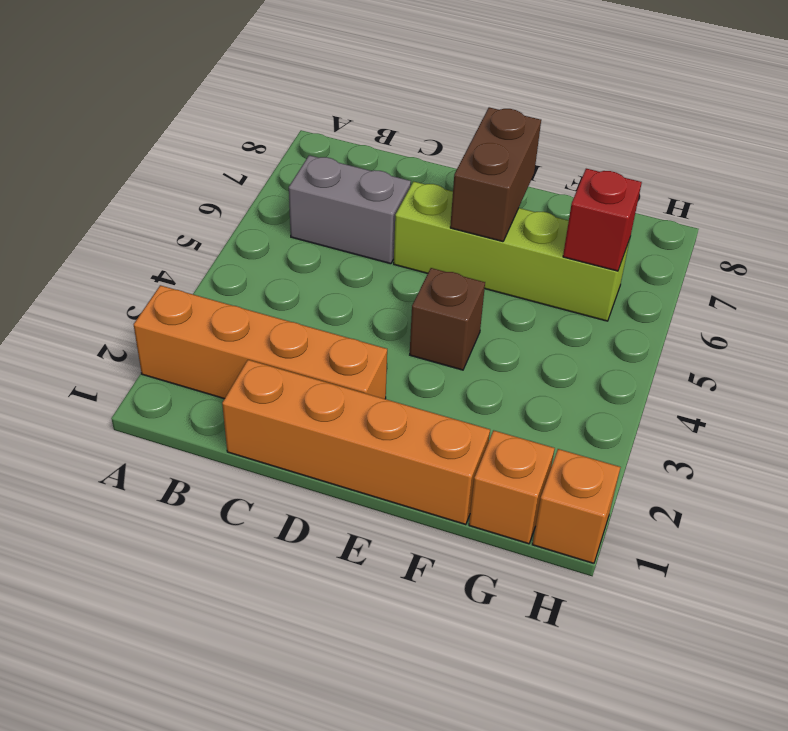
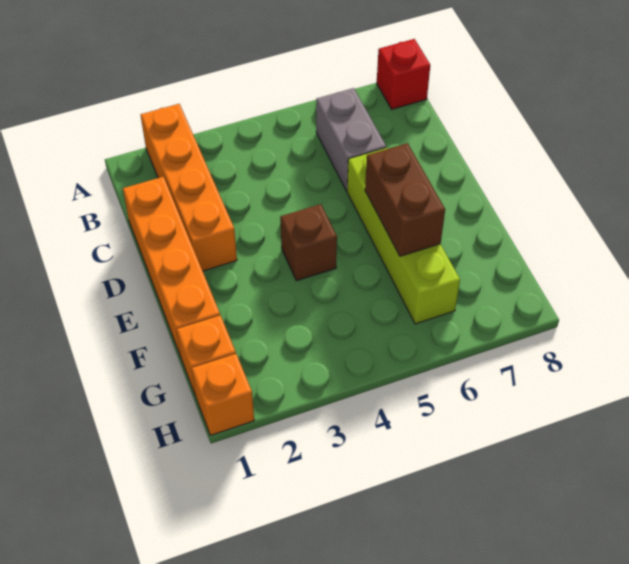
brown 1x2 brick [450,107,541,242] -> brown 1x2 brick turned to [365,143,445,256]
red 1x1 brick [563,169,642,271] -> red 1x1 brick moved to [377,39,430,109]

